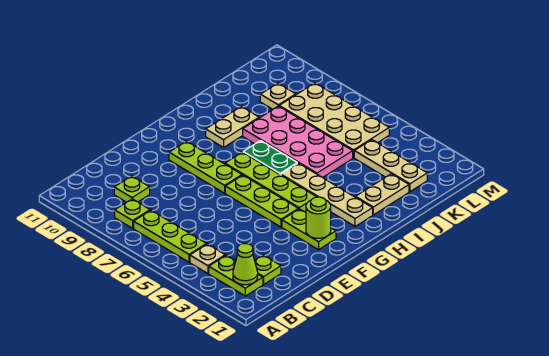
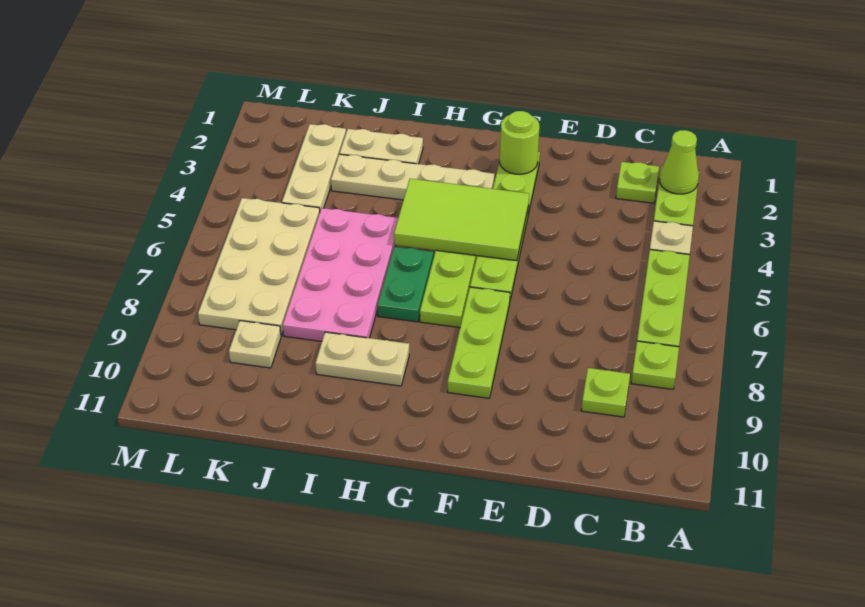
none -> lime 2x3 tile [394,179,529,261]
tan 1x4 plate [281,163,373,226] -> tan 1x4 plate turned to [331,154,494,200]

